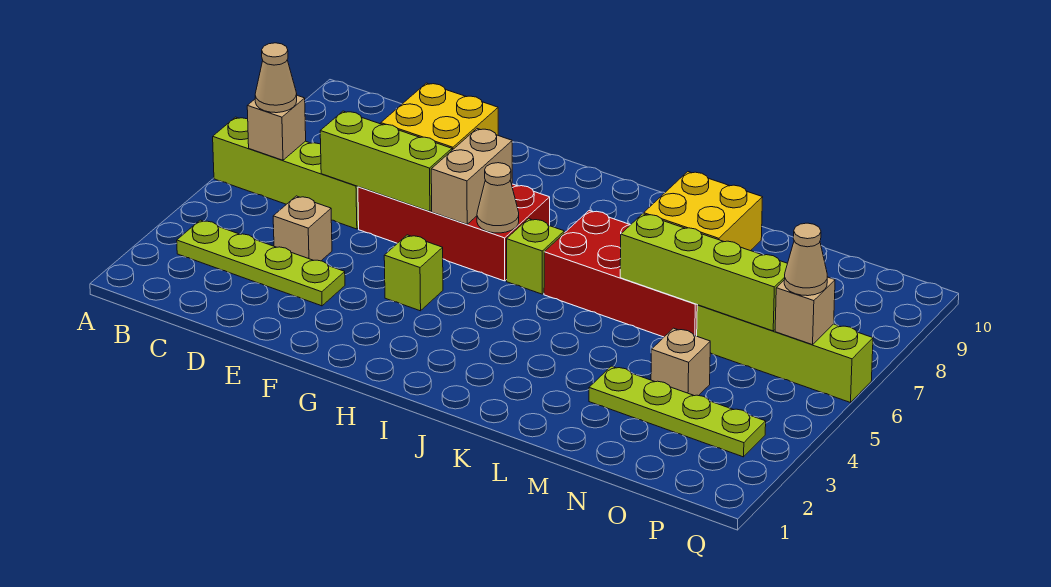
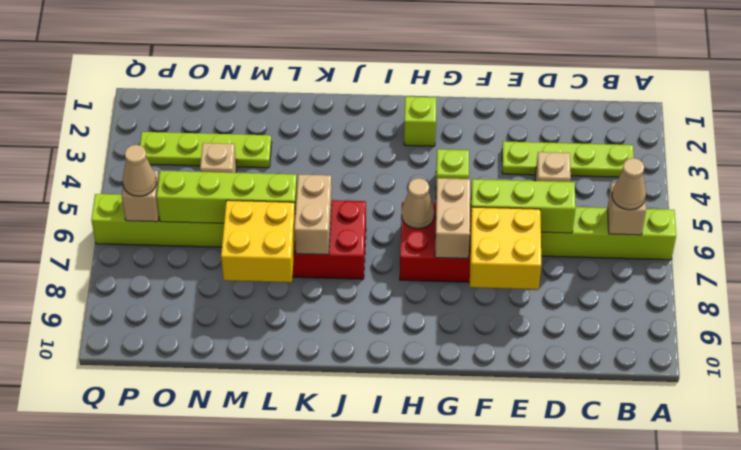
lime 1x1 brick [507,219,564,294] -> lime 1x1 brick moved to [404,97,437,146]
none -> tan 1x2 brick [294,175,332,255]

